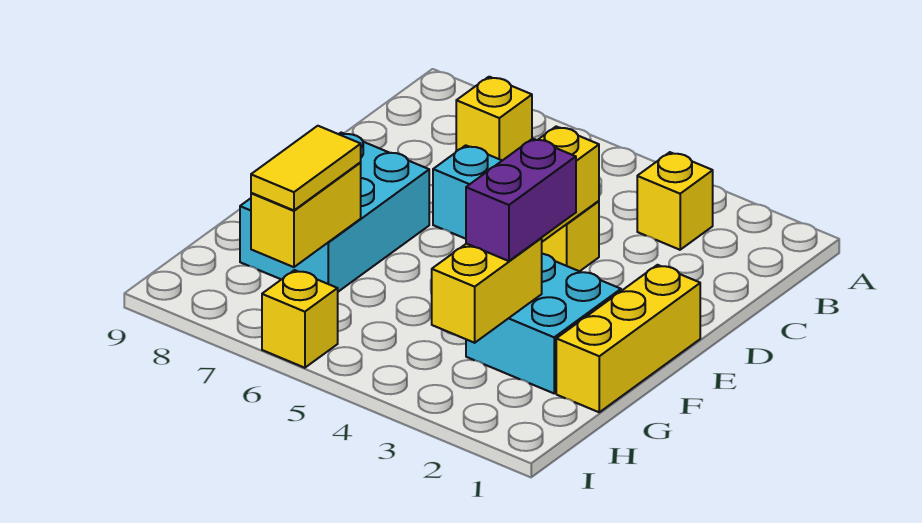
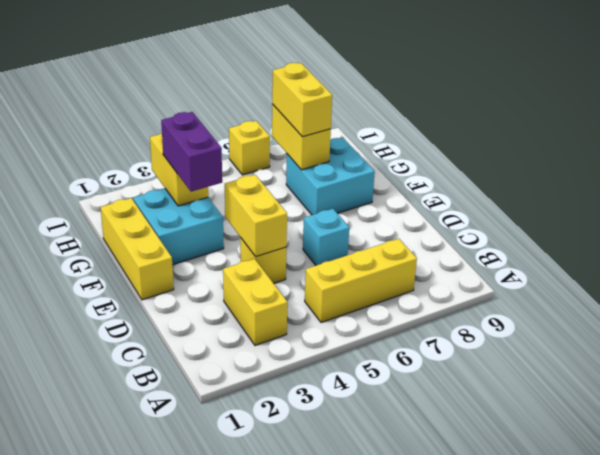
yellow 1x1 brick [637,152,713,250] -> yellow 1x2 brick [223,259,287,345]
yellow 1x1 brick [456,77,532,161] -> yellow 1x3 brick [305,239,417,323]
cyan 2x3 brick [240,133,429,292] -> cyan 2x2 brick [286,138,375,215]
yellow 1x2 tile [251,126,361,210] -> yellow 1x2 brick [272,63,332,137]

